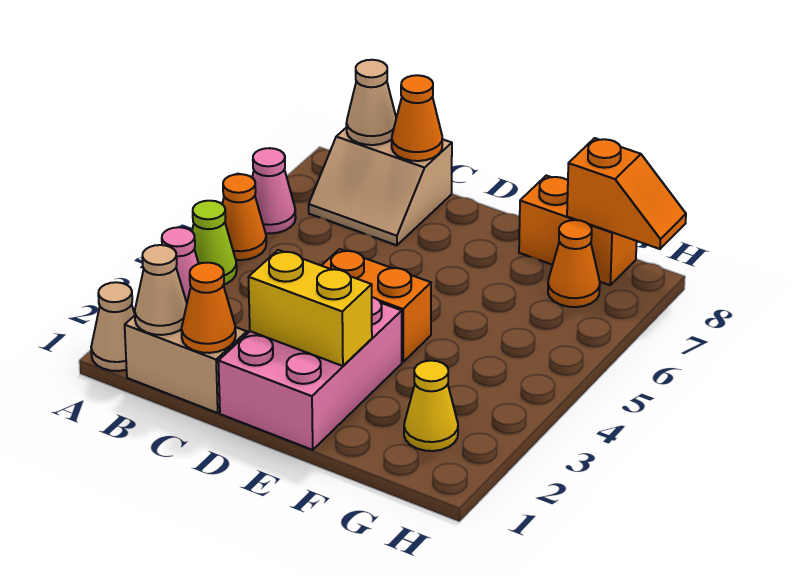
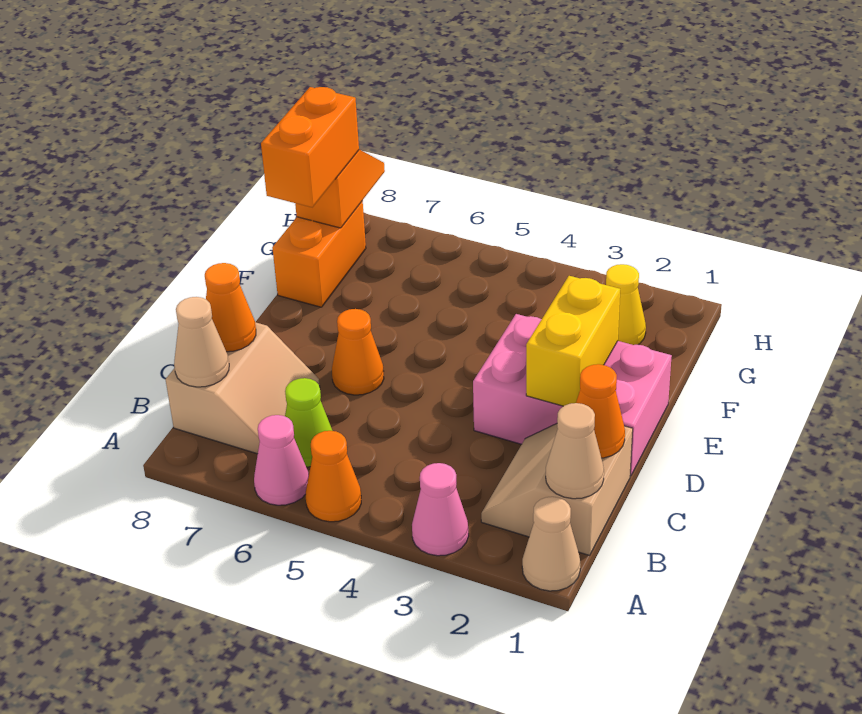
lime 1x1 cone [192,201,237,284] -> lime 1x1 cone moved to [285,378,332,467]
orange 1x2 brick [322,249,431,362] -> orange 1x2 brick moved to [261,87,359,207]
orange 1x1 cone [548,220,600,307] -> orange 1x1 cone moved to [332,309,384,395]

